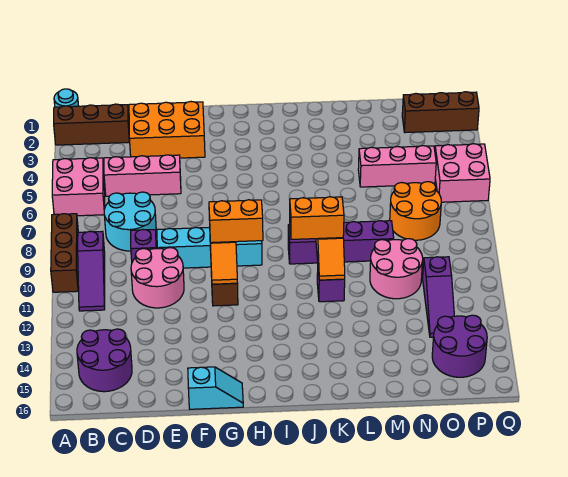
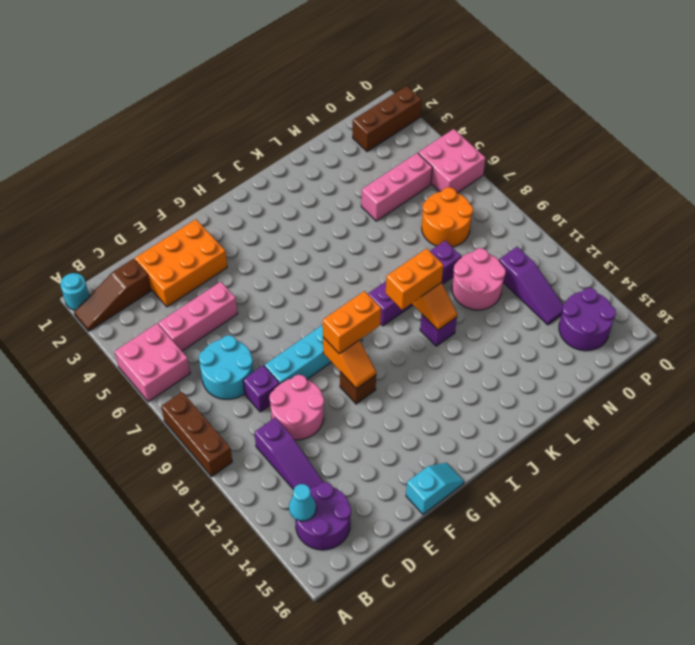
brown 1x3 brick [54,104,129,145] -> brown 1x3 slope [74,259,151,331]
purple 1x3 slope [78,231,105,311] -> purple 1x3 slope moved to [254,418,323,490]
none -> cyan 1x1 cone [289,484,316,521]

